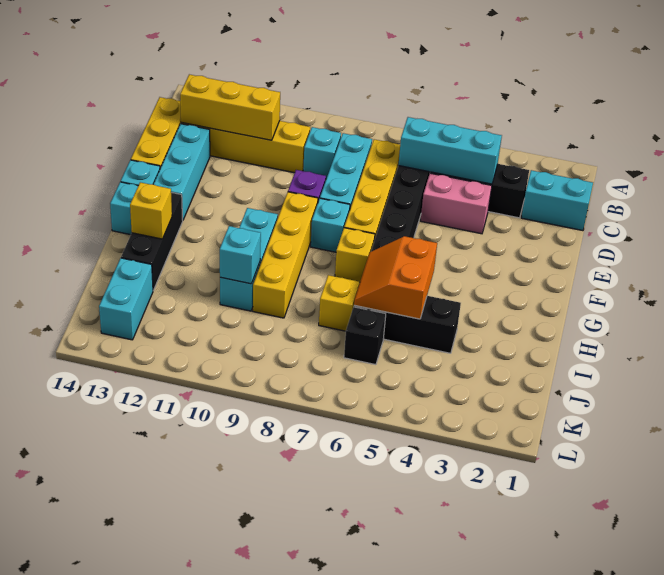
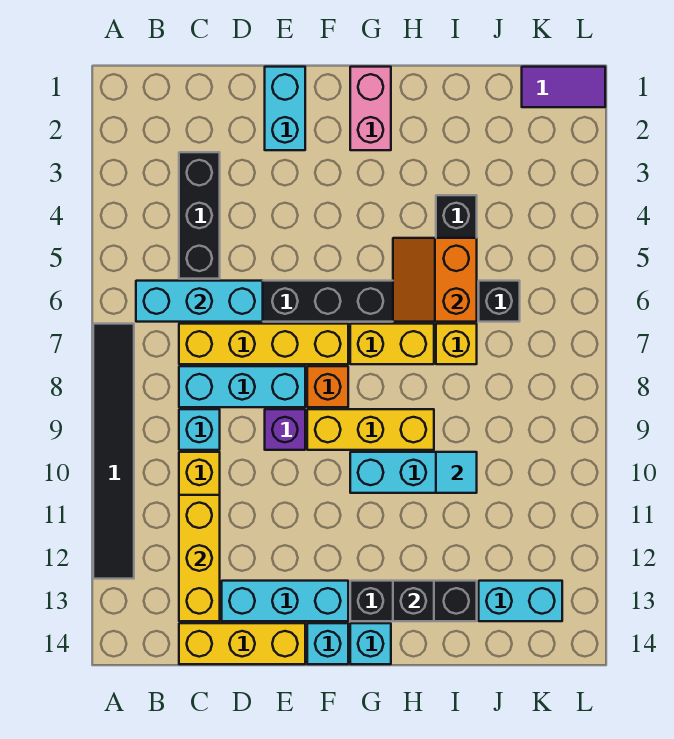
none -> black 1x6 tile [93,324,134,579]
cyan 1x2 brick [521,170,593,231] -> cyan 1x2 brick moved to [265,67,305,150]
cyan 1x3 brick [398,117,502,184] -> cyan 1x3 brick turned to [136,281,263,322]
pink 1x2 brick [420,173,492,234] -> pink 1x2 brick moved to [350,67,391,150]
cyan 1x1 brick [311,198,350,252] -> orange 1x1 brick [307,366,348,407]
yellow 1x4 brick [253,192,318,318] -> yellow 1x3 brick [307,409,434,450]
yellow 1x1 brick [335,228,375,282] -> yellow 1x2 brick [350,324,434,364]
orange 2x2 slope [354,236,437,319] -> orange 2x2 slope turned to [393,238,477,322]
yellow 1x1 brick [130,182,172,239] -> black 1x1 brick [393,581,434,621]
cyan 1x1 brick [220,226,261,284] -> cyan 1x1 tile [436,452,477,493]
none -> purple 1x2 tile [522,67,605,107]

